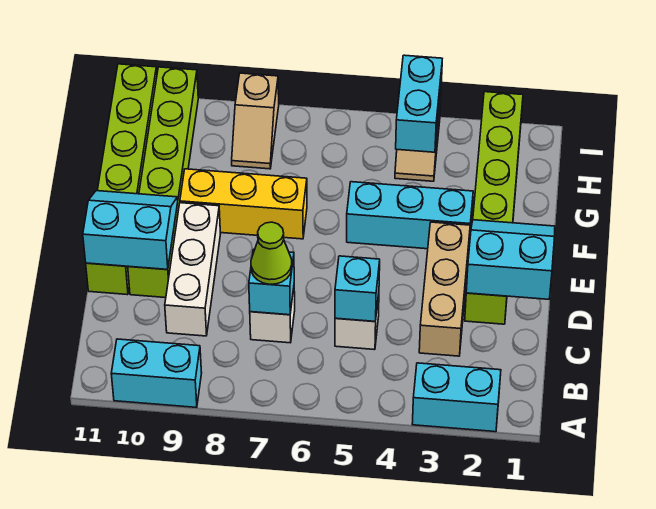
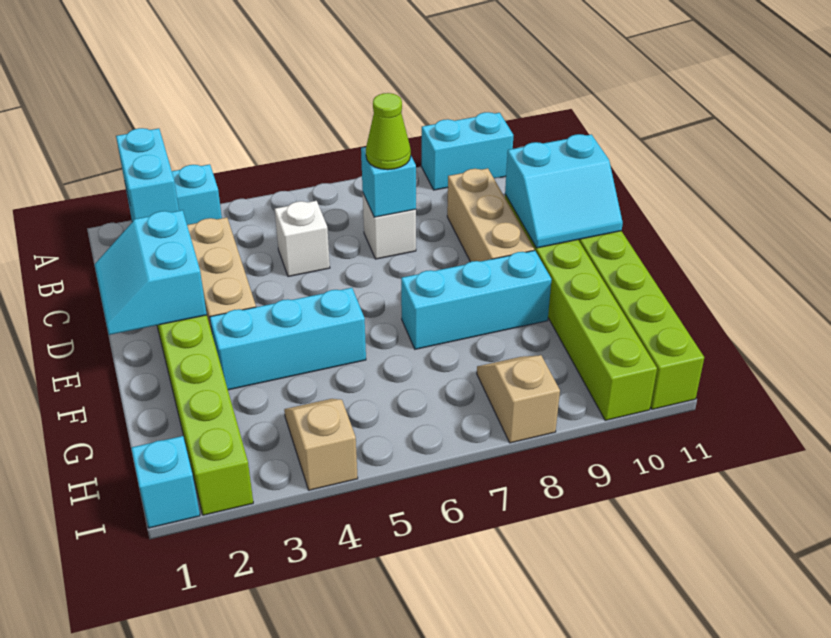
cyan 1x1 brick [335,256,380,322] -> cyan 1x1 brick moved to [131,436,200,528]
white 1x3 brick [165,203,220,336] -> tan 1x3 brick [447,168,534,262]
cyan 2x2 slope [466,220,555,299] -> cyan 2x2 slope turned to [94,210,207,335]
yellow 1x3 brick [180,169,307,239] -> cyan 1x3 brick [401,250,552,349]
cyan 1x2 brick [396,55,442,152] -> cyan 1x2 brick moved to [116,128,179,220]

